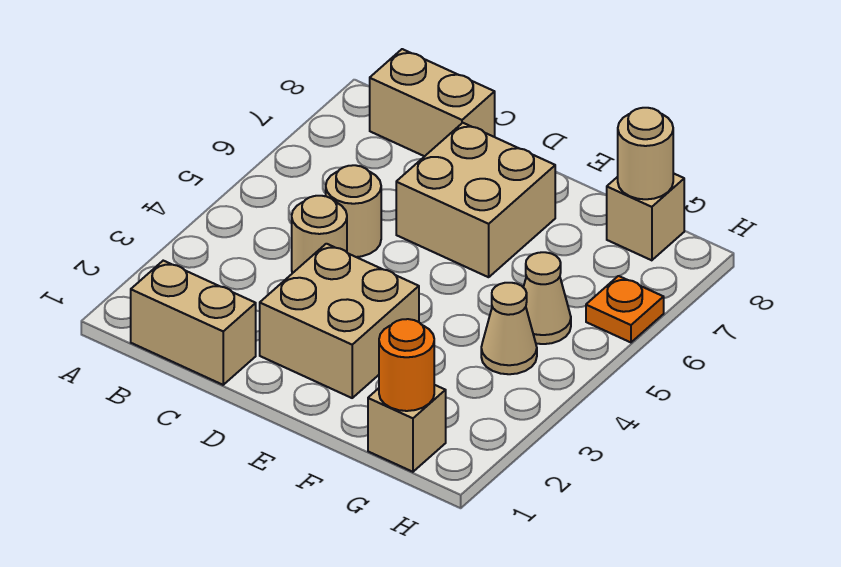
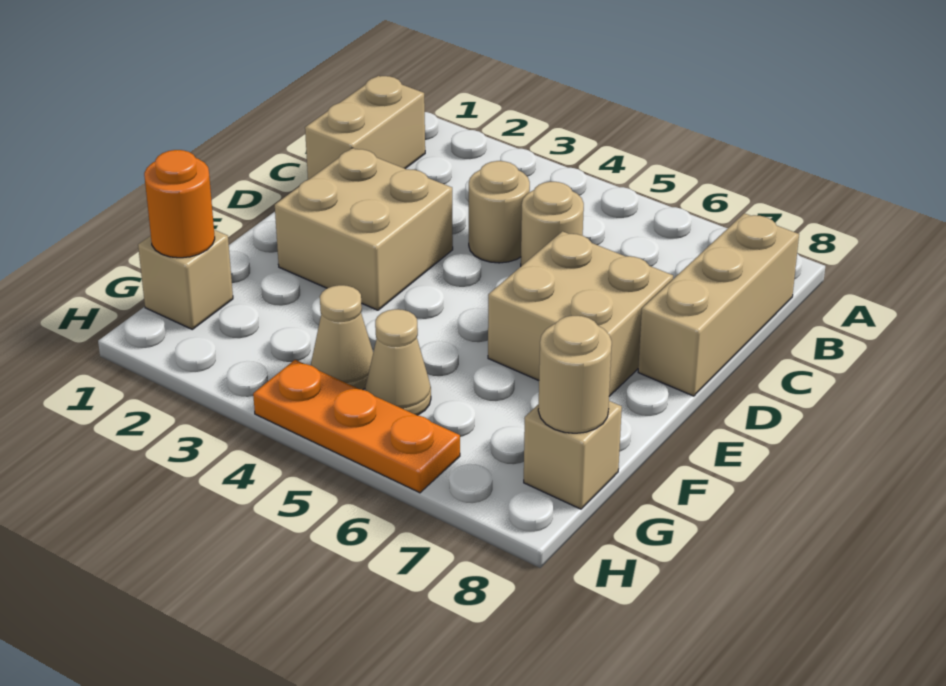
tan 1x2 brick [369,49,495,156] -> tan 1x3 brick [638,213,799,396]
orange 1x1 plate [586,276,664,342] -> orange 1x3 plate [253,360,460,493]

